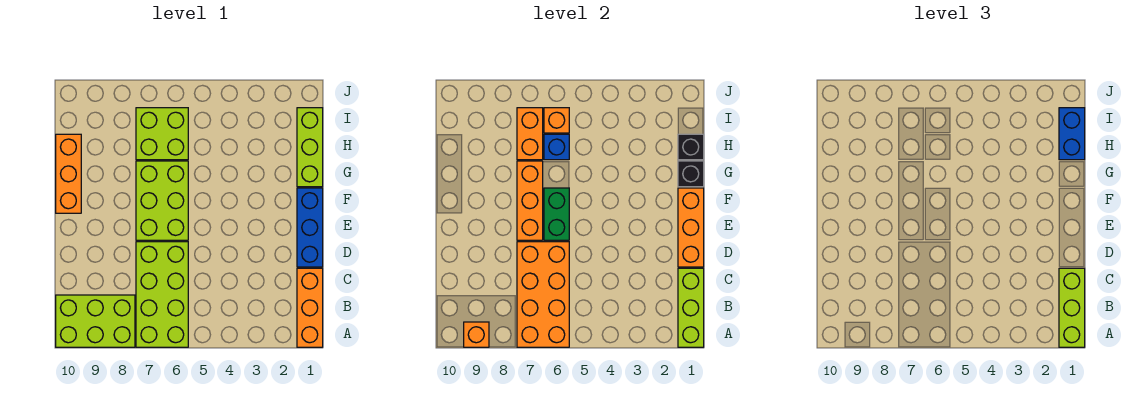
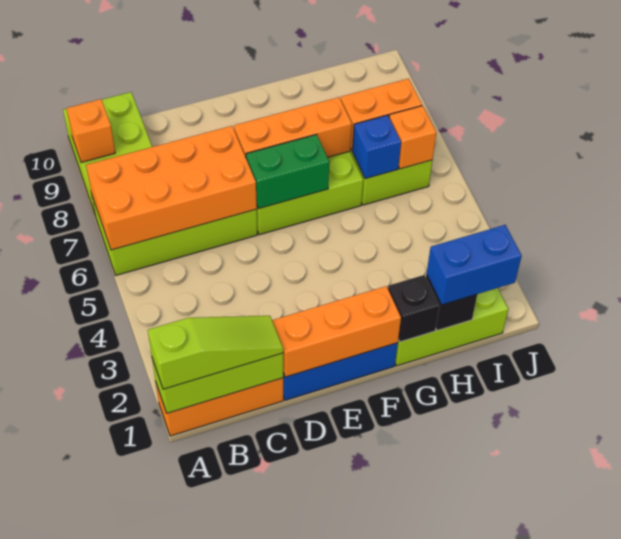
lime 1x3 brick [1059,268,1085,347] -> lime 1x3 slope [148,316,283,389]
orange 1x3 brick [56,134,81,213] -> none

